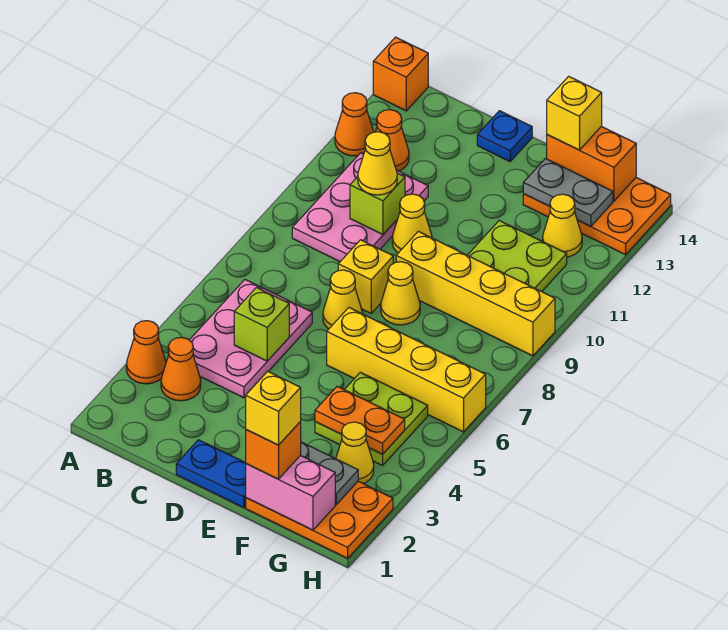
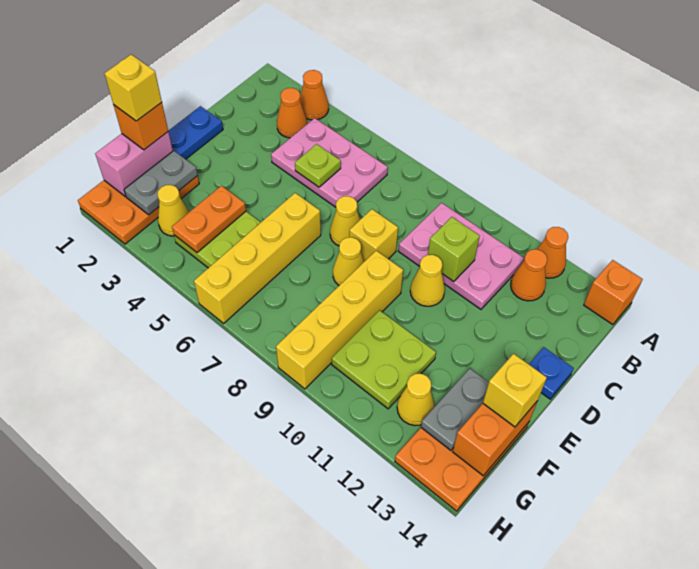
lime 1x1 brick [234,288,289,361] -> lime 1x1 plate [295,144,341,187]
yellow 1x1 cone [358,132,397,195] -> none

